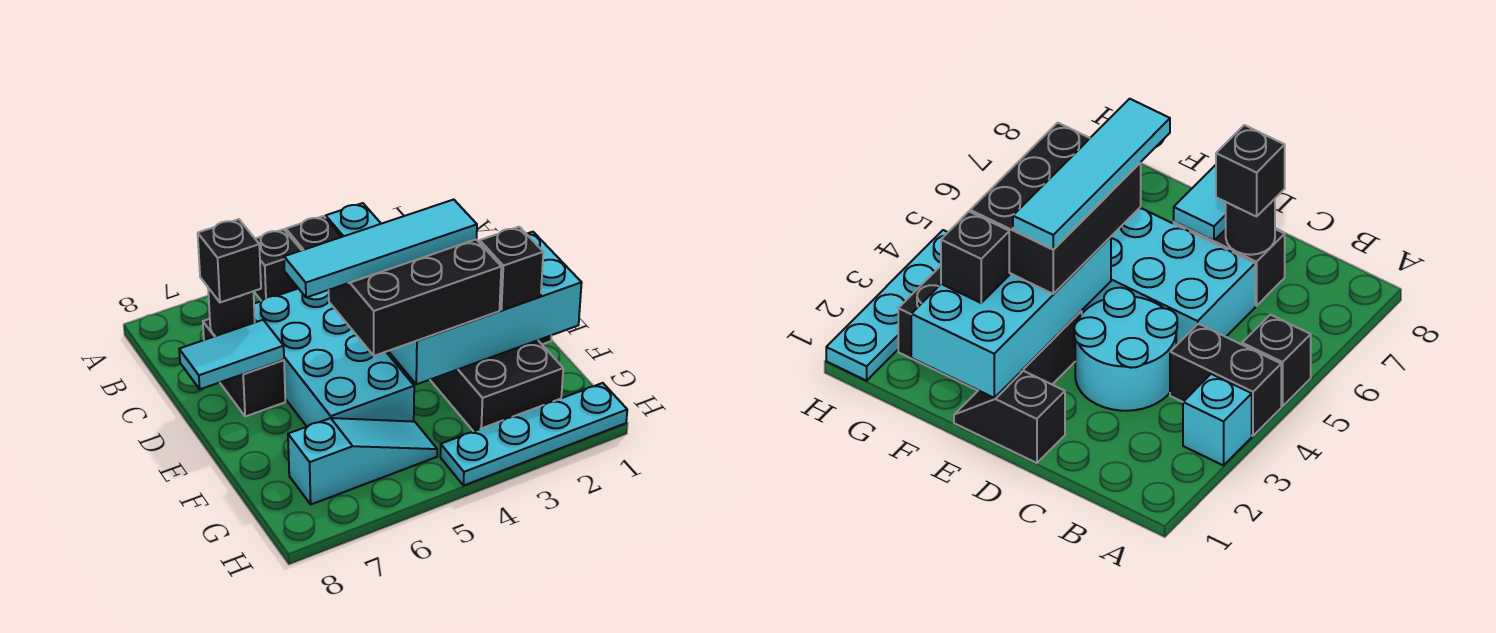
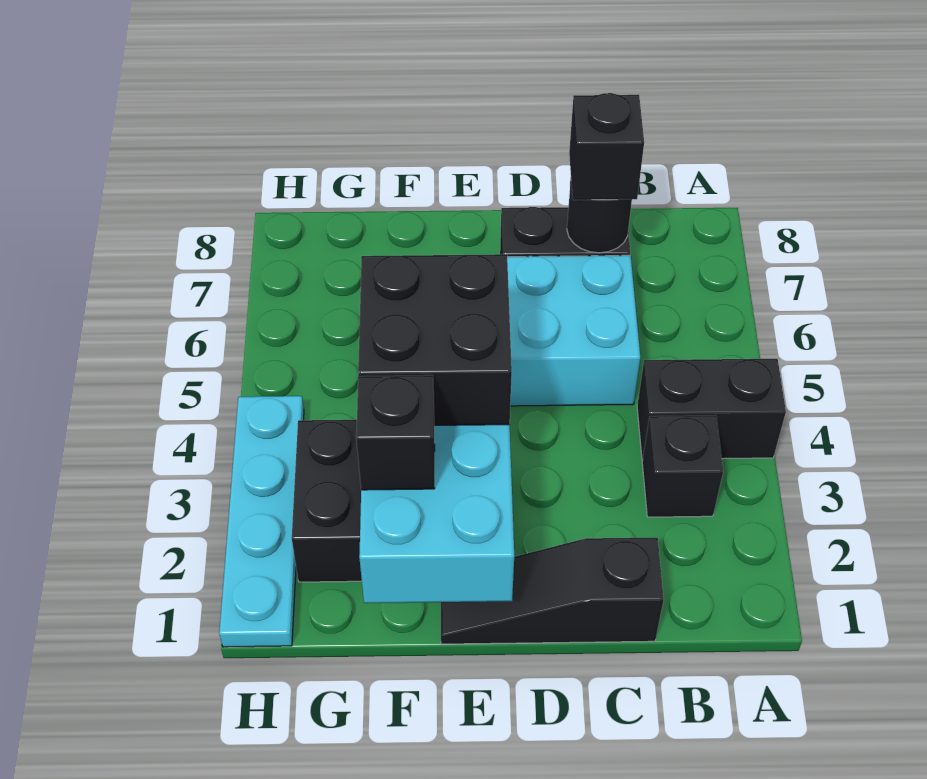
cyan 1x1 brick [326,203,381,237] -> none
black 1x1 brick [254,229,301,301] -> black 1x1 brick moved to [642,415,723,517]
cyan 2x2 round brick [1074,288,1177,411] -> none
black 1x2 slope [954,371,1065,463] -> black 1x3 slope [441,538,664,644]
cyan 1x2 tile [179,320,284,389] -> none
black 2x3 brick [329,240,501,356] -> black 2x2 brick [358,254,512,425]
cyan 1x4 tile [284,200,477,298] -> none
cyan 1x3 slope [288,418,437,504] -> none

